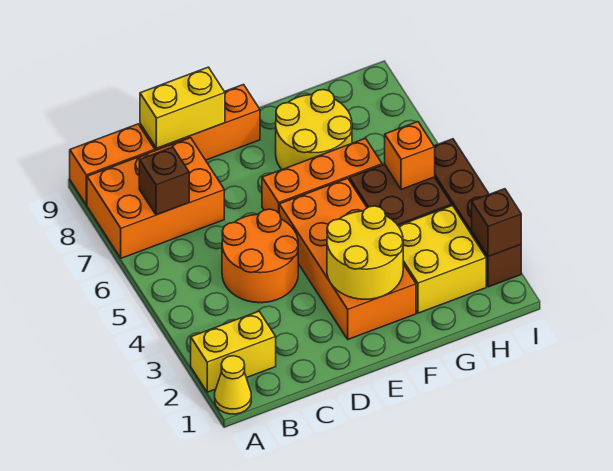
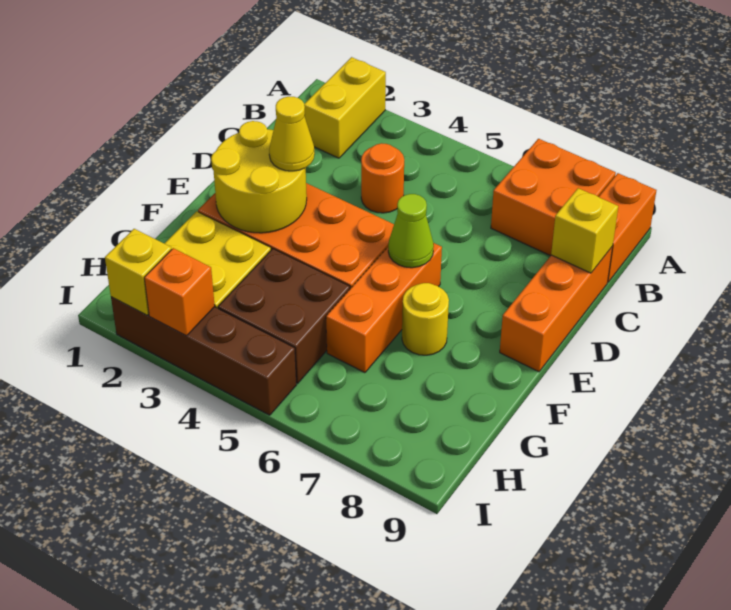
yellow 1x1 cone [215,356,251,414] -> yellow 1x1 cone moved to [269,97,315,171]
orange 2x3 brick [87,138,224,258] -> orange 2x2 brick [491,139,616,256]
brown 1x1 brick [139,147,189,215] -> none
orange 2x2 round brick [222,209,298,303] -> orange 1x1 round brick [361,143,404,213]
yellow 1x2 brick [140,67,225,148] -> yellow 1x1 brick [551,188,618,273]
none -> lime 1x1 cone [388,194,434,268]
yellow 2x2 round brick [276,90,352,169] -> yellow 1x1 round brick [402,283,449,355]
orange 1x1 brick [385,122,435,189] -> orange 1x1 brick moved to [144,248,215,336]
brown 1x1 brick [472,189,521,257] -> yellow 1x1 brick [105,229,172,315]

